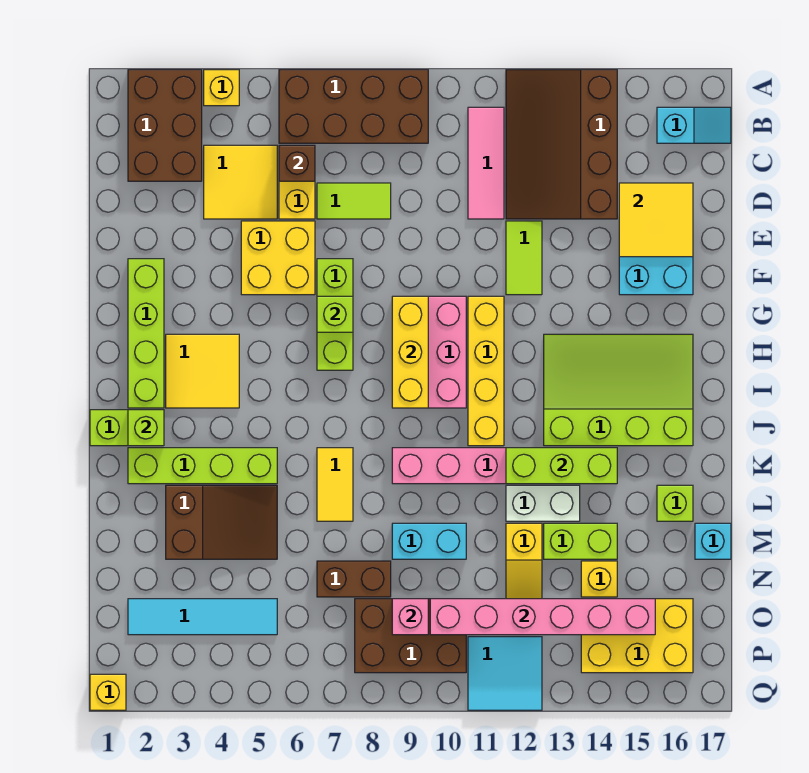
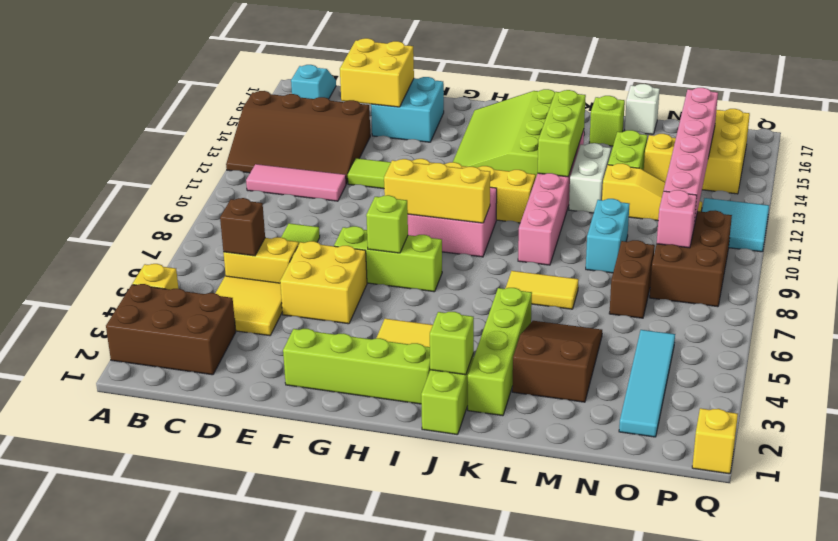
brown 2x4 brick [279,70,428,143] -> none
yellow 2x2 tile [619,183,693,257] -> yellow 2x2 brick [340,38,414,107]
cyan 1x1 brick [695,523,731,559] -> white 1x1 brick [625,84,660,134]

